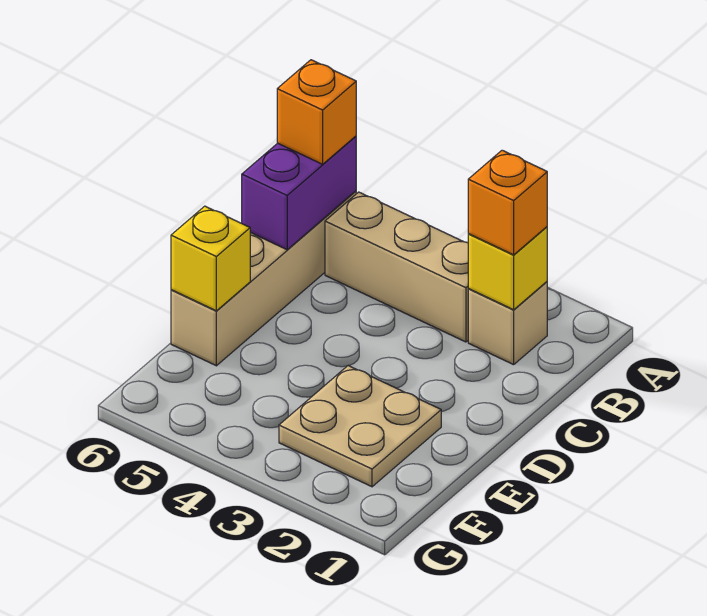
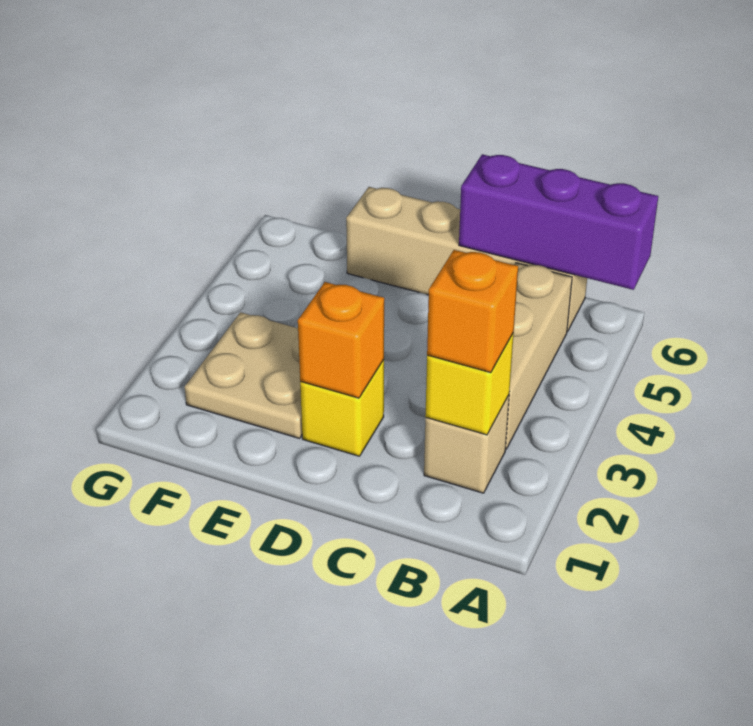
purple 1x2 brick [242,136,356,250] -> purple 1x3 brick [459,154,658,290]
orange 1x1 brick [277,60,356,164] -> orange 1x1 brick moved to [298,282,384,398]
yellow 1x1 brick [171,206,250,311] -> yellow 1x1 brick moved to [300,360,384,456]

